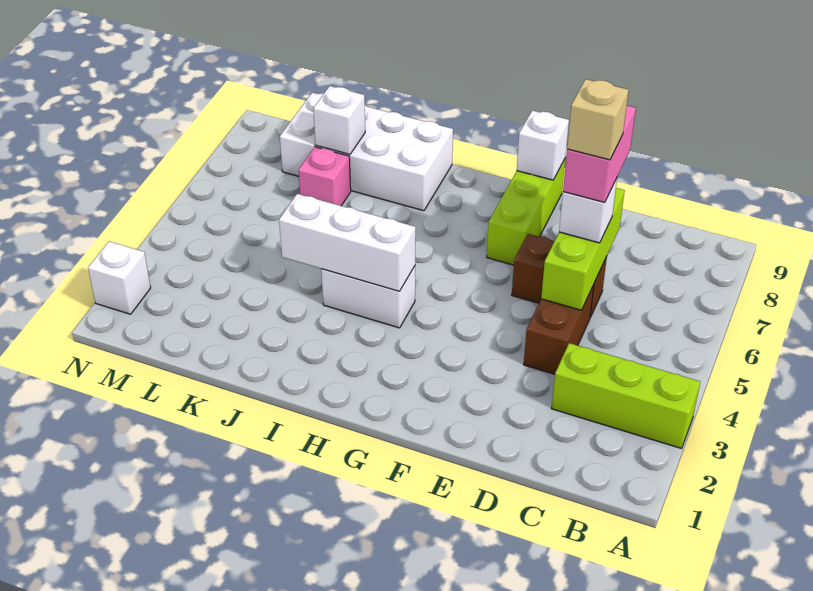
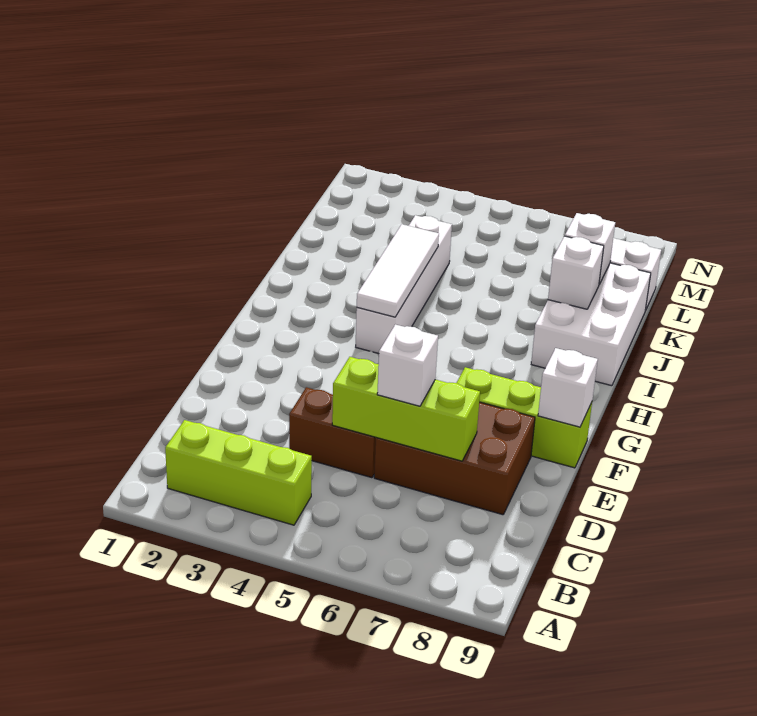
lime 1x3 brick [552,343,700,449] -> lime 1x3 brick turned to [165,420,312,525]
brown 1x2 brick [512,234,607,317] -> brown 2x3 brick [374,402,535,515]
pink 1x2 brick [563,106,636,202] -> none
tan 1x1 brick [567,79,629,160] -> none
white 1x2 brick [321,266,415,328] -> white 1x4 brick [356,215,452,354]
white 1x3 brick [279,194,416,291] -> white 1x3 tile [357,224,439,317]
pink 1x1 brick [299,147,351,206] -> none
white 1x1 brick [88,241,151,314] -> white 1x1 brick moved to [548,236,604,309]

